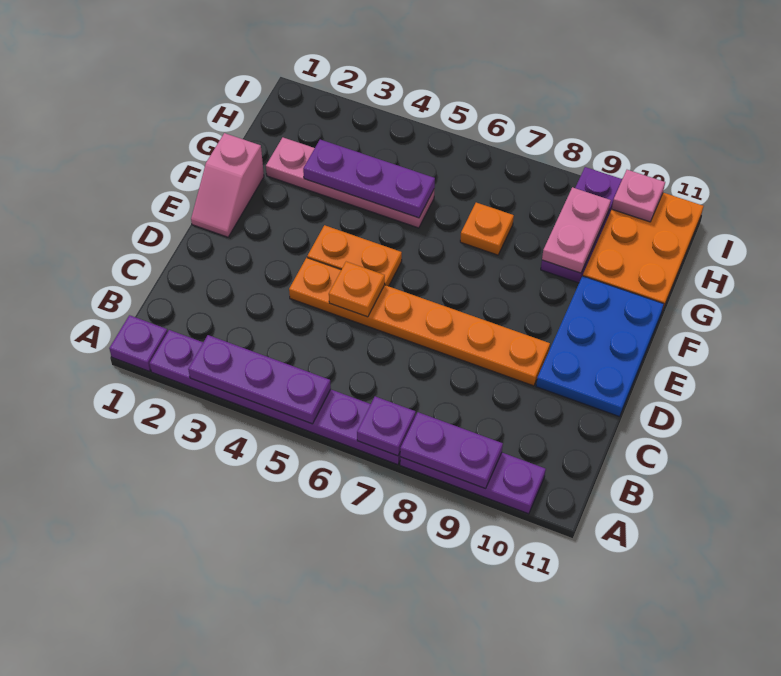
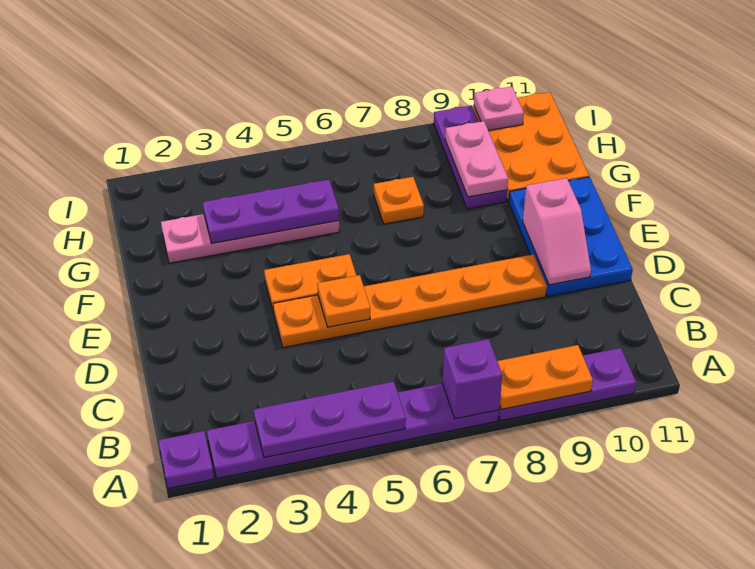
purple 1x1 plate [357,396,416,456] -> purple 1x1 brick [442,339,502,419]
purple 1x2 plate [400,412,503,488] -> orange 1x2 plate [497,345,593,409]
pink 1x2 slope [191,133,264,237] -> pink 1x2 slope moved to [523,178,591,285]

